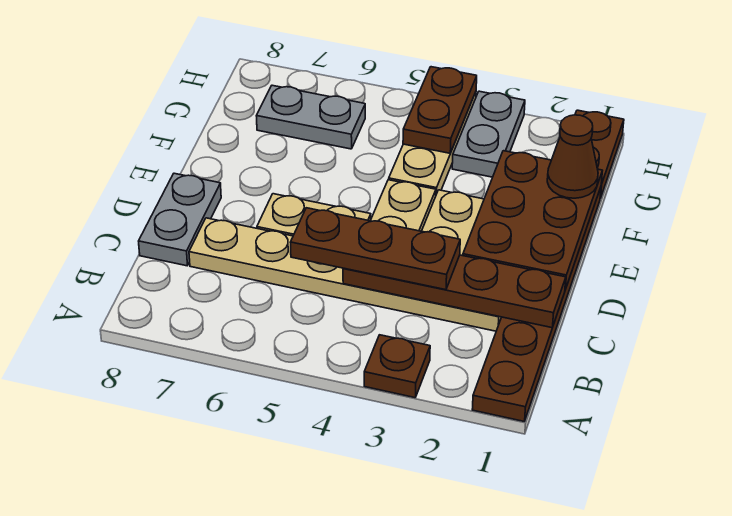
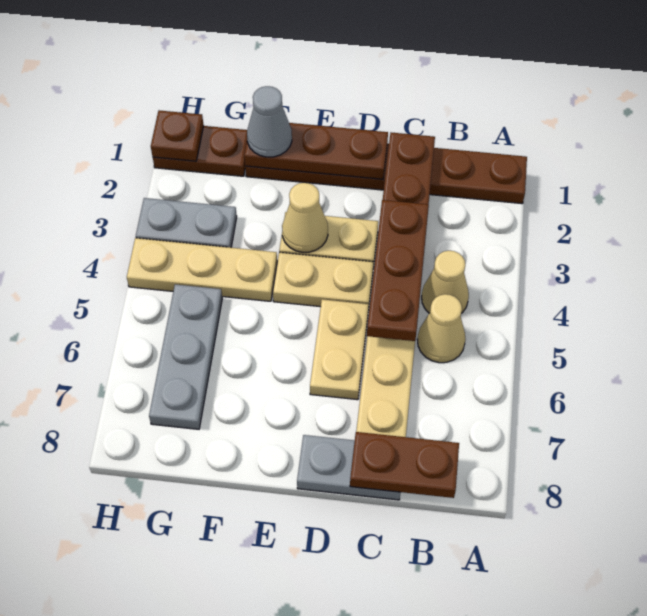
brown 1x1 plate [364,335,430,398] -> brown 1x1 plate moved to [151,110,204,161]
none -> tan 1x1 cone [422,251,469,313]
none -> tan 1x1 cone [417,294,466,363]
brown 2x3 plate [463,151,602,289] -> brown 1x3 plate [244,123,388,179]
none -> tan 1x1 cone [282,183,328,252]
brown 1x1 cone [547,115,598,198] -> grey 1x1 cone [247,86,292,157]
brown 1x2 plate [403,67,477,153] -> brown 1x2 plate moved to [350,432,459,498]
grey 1x2 plate [257,85,365,149] -> grey 1x3 plate [149,284,222,429]

